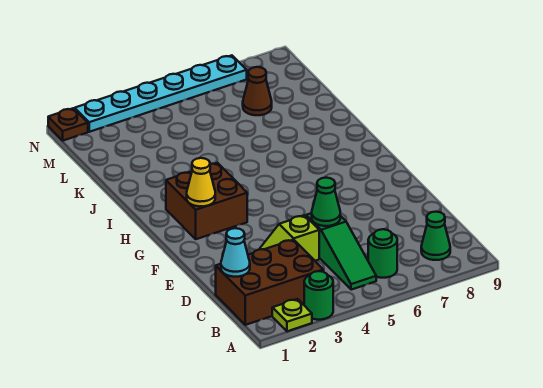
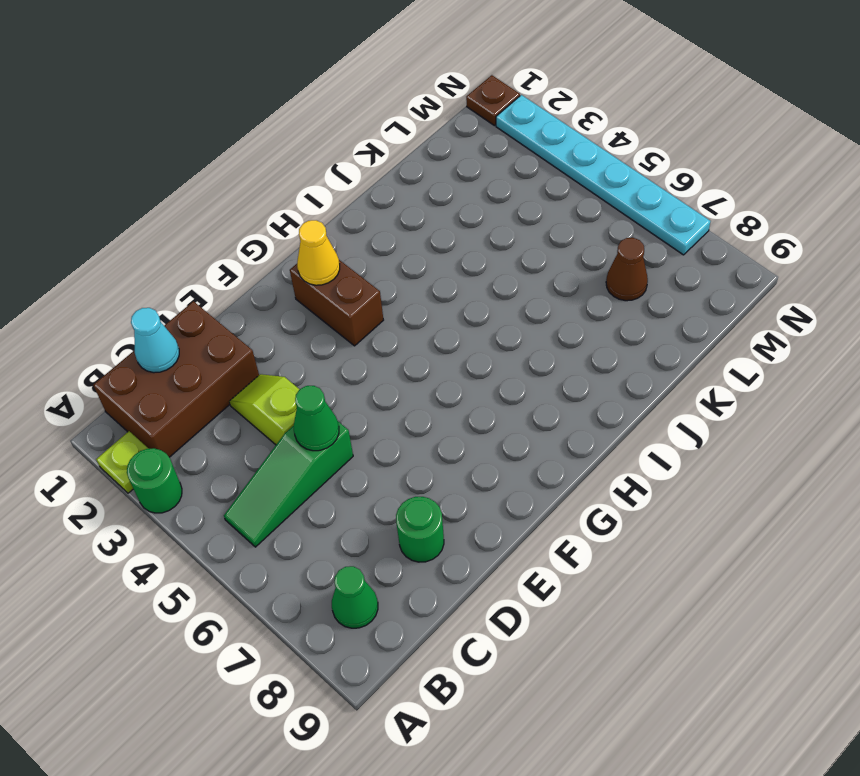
brown 2x3 brick [216,240,323,325] -> brown 2x3 brick turned to [93,301,259,457]
green 1x1 round brick [368,229,397,278] -> green 1x1 round brick moved to [396,497,444,562]
brown 2x2 brick [166,163,247,239] -> brown 1x2 brick [290,260,383,346]

